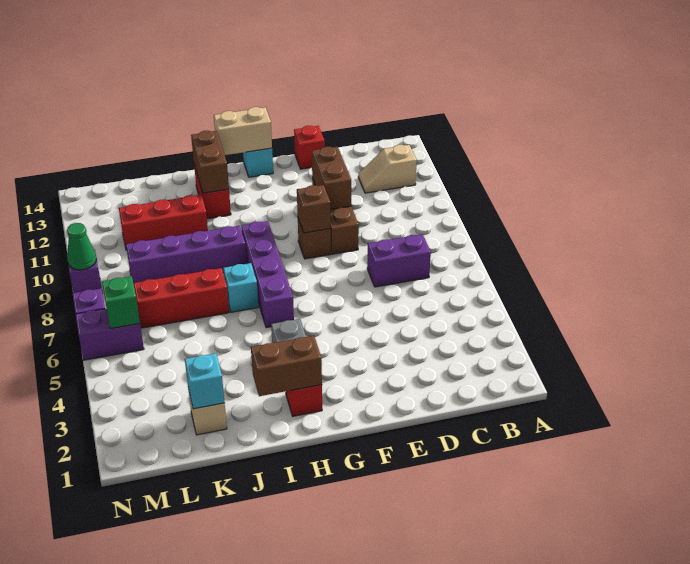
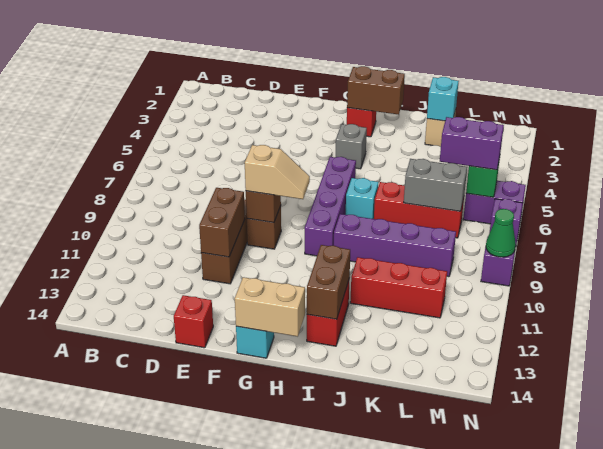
tan 1x2 slope [358,145,417,193] -> tan 1x2 slope moved to [245,145,310,199]
purple 1x2 brick [367,234,431,287] -> purple 1x2 brick moved to [440,117,504,170]
none -> grey 1x2 brick [404,159,467,211]

